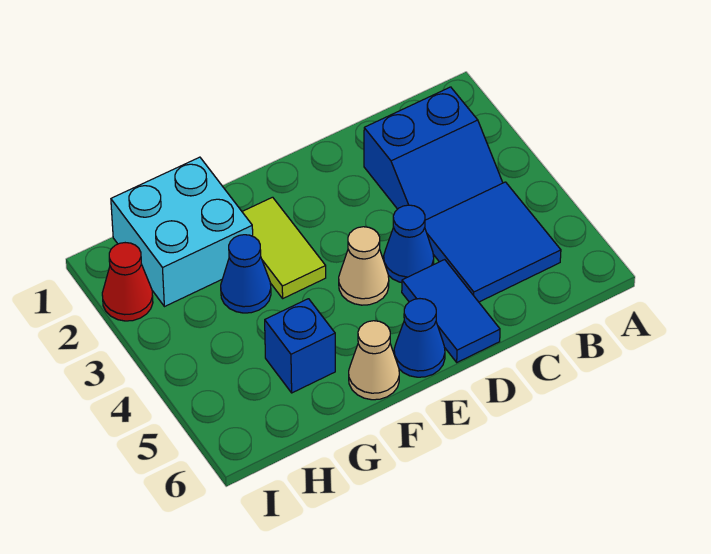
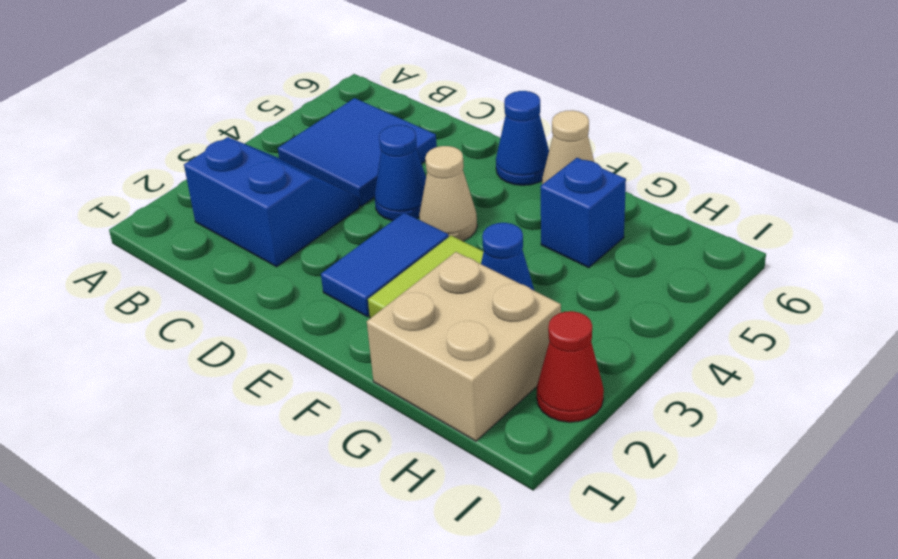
blue 1x2 tile [402,260,500,362] -> blue 1x2 tile moved to [321,213,449,317]
cyan 2x2 brick [111,157,253,307] -> tan 2x2 brick [367,252,561,441]

